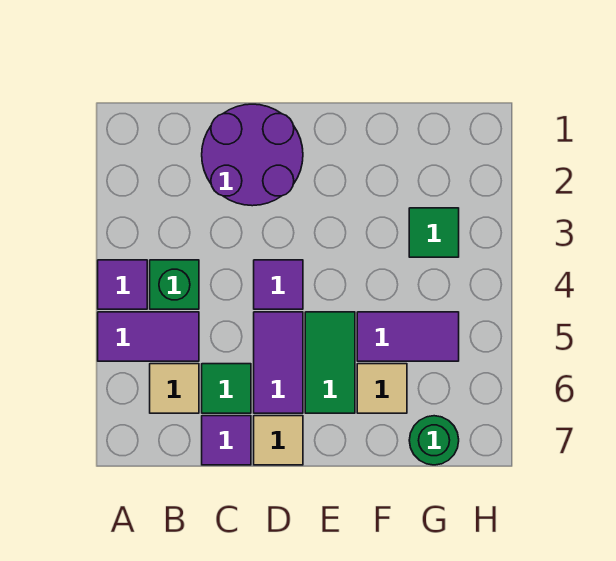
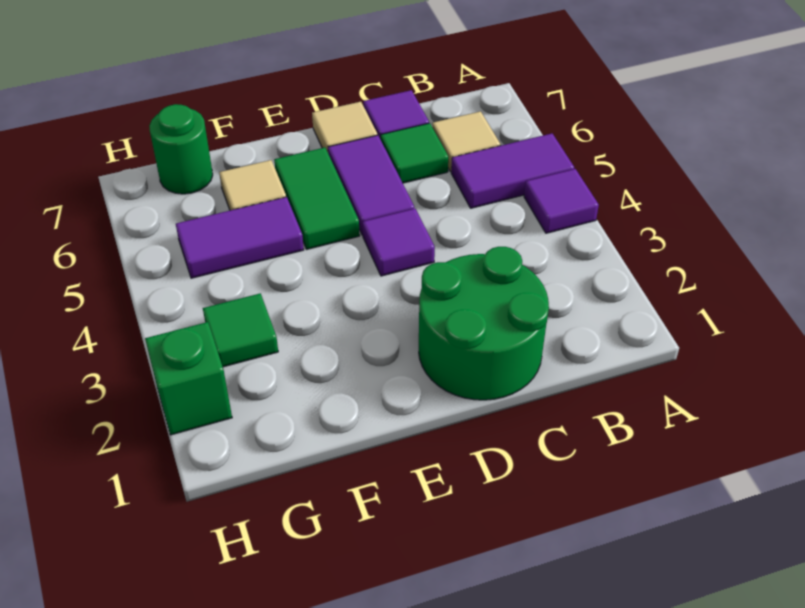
green 1x1 brick [150,260,199,309] -> green 1x1 brick moved to [145,322,232,435]
purple 2x2 round brick [202,104,303,206] -> green 2x2 round brick [419,247,549,400]

